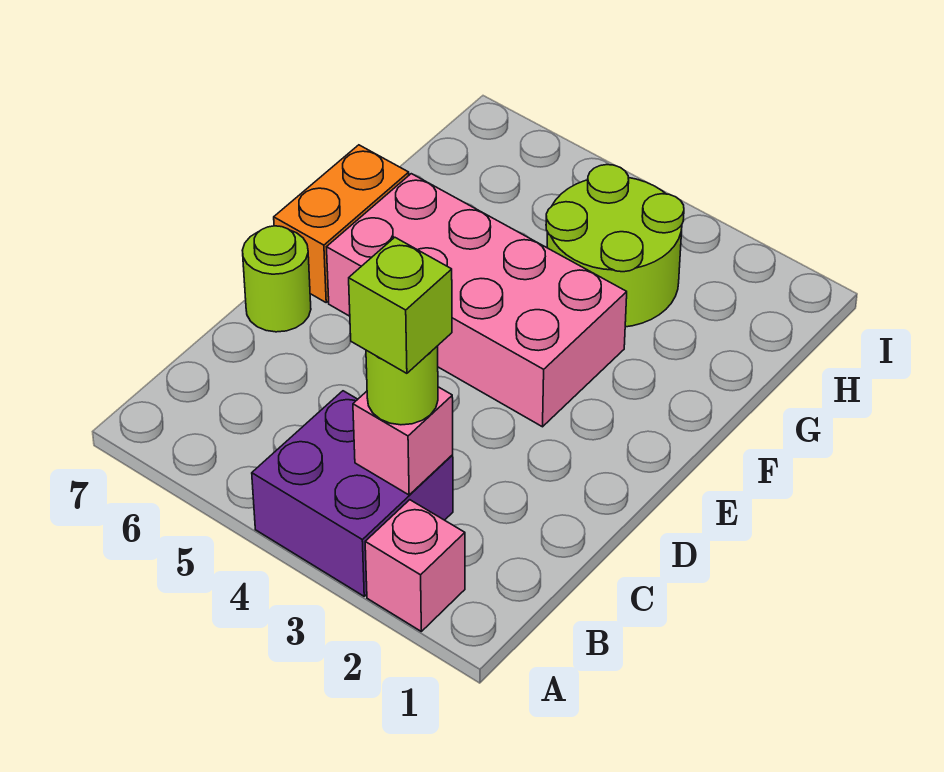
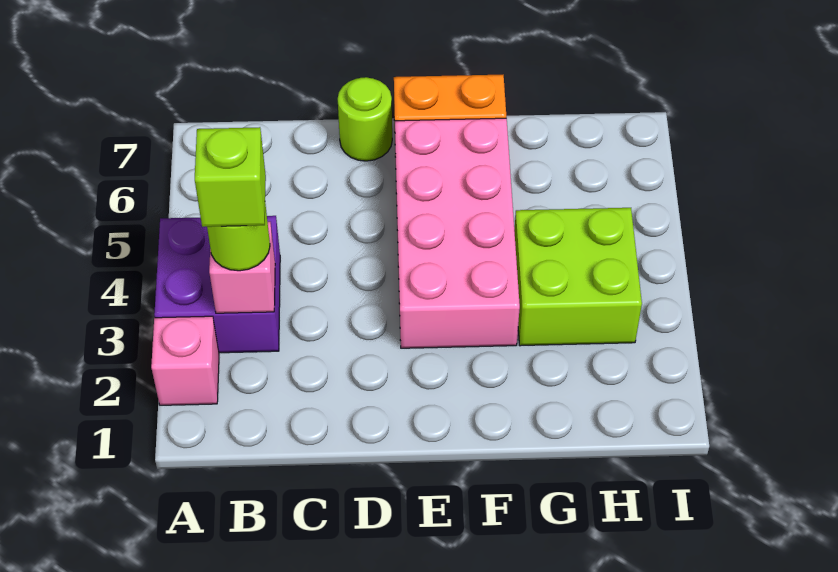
lime 2x2 round brick [546,165,684,327] -> lime 2x2 brick [514,208,642,346]

